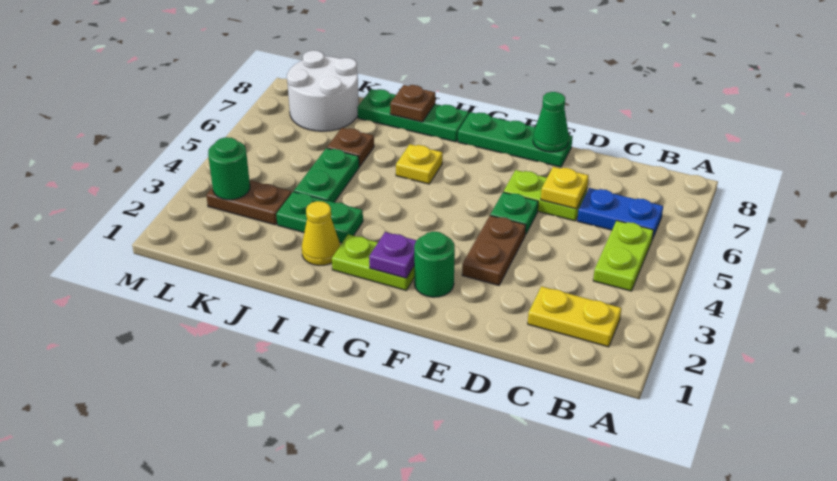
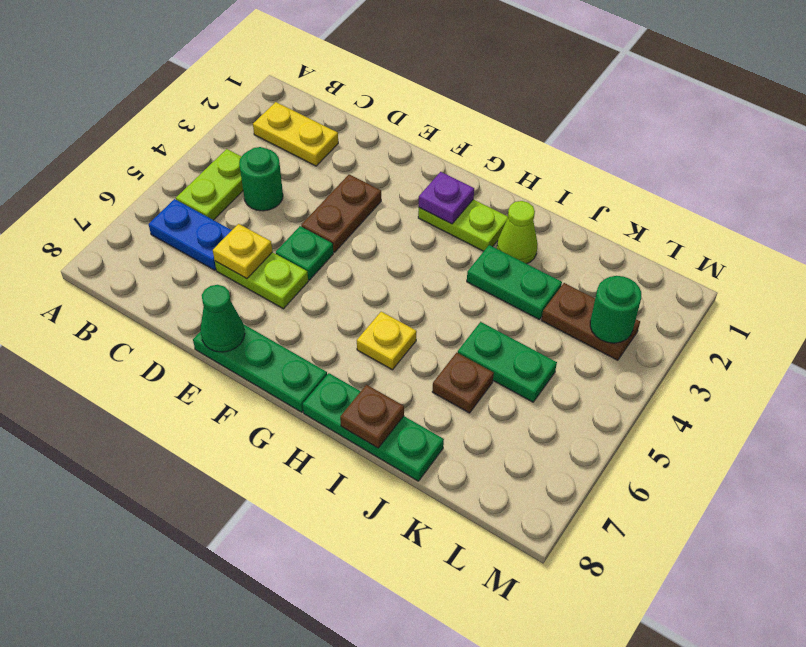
green 1x1 round brick [414,232,455,297] -> green 1x1 round brick moved to [239,147,283,211]
yellow 1x1 cone [302,201,340,265] -> lime 1x1 cone [497,201,538,264]
green 1x2 plate [294,148,359,202] -> green 1x2 plate turned to [458,322,557,402]
white 2x2 round brick [287,50,359,131] -> none

